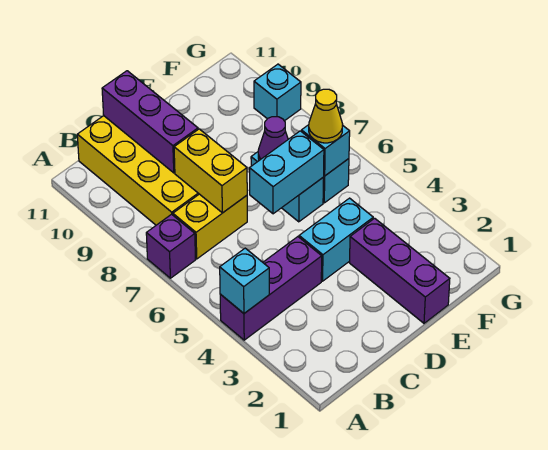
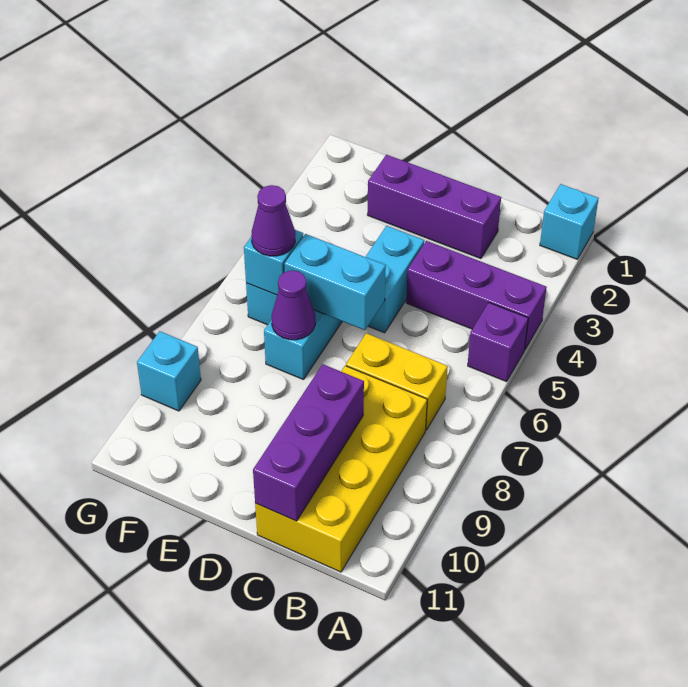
cyan 1x1 brick [220,248,269,313] -> cyan 1x1 brick moved to [540,184,599,259]
purple 1x1 brick [146,214,196,278] -> purple 1x1 brick moved to [468,303,528,382]
yellow 1x2 brick [174,129,247,213] -> none
cyan 1x2 brick [299,198,373,281] -> cyan 1x2 brick turned to [366,226,424,333]
purple 1x3 brick [349,218,450,323] -> purple 1x3 brick turned to [367,155,501,259]
yellow 1x1 cone [309,89,343,143] -> purple 1x1 cone [251,185,295,256]

